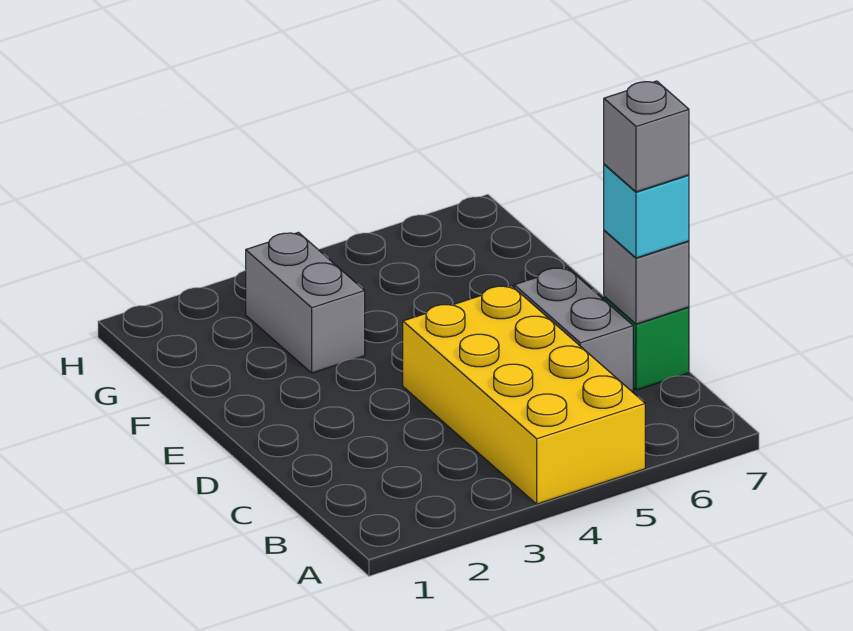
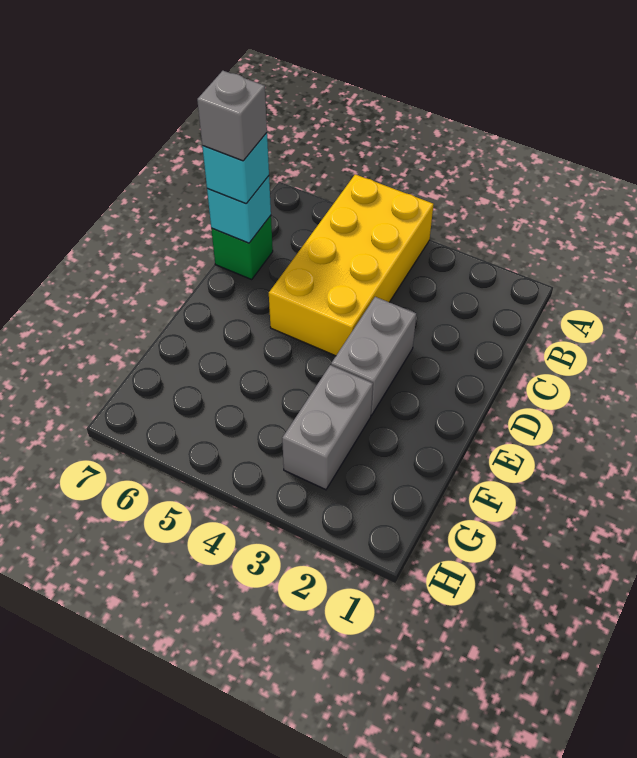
grey 1x2 brick [514,268,633,391] -> grey 1x2 brick moved to [331,297,416,415]
grey 1x1 brick [604,230,689,324] -> cyan 1x1 brick [207,176,271,243]

